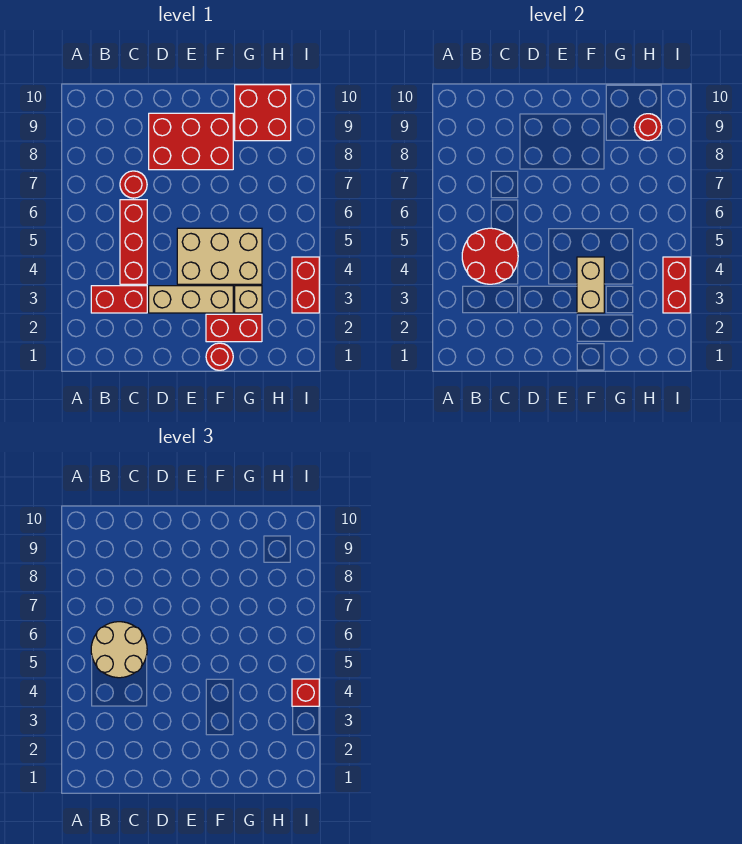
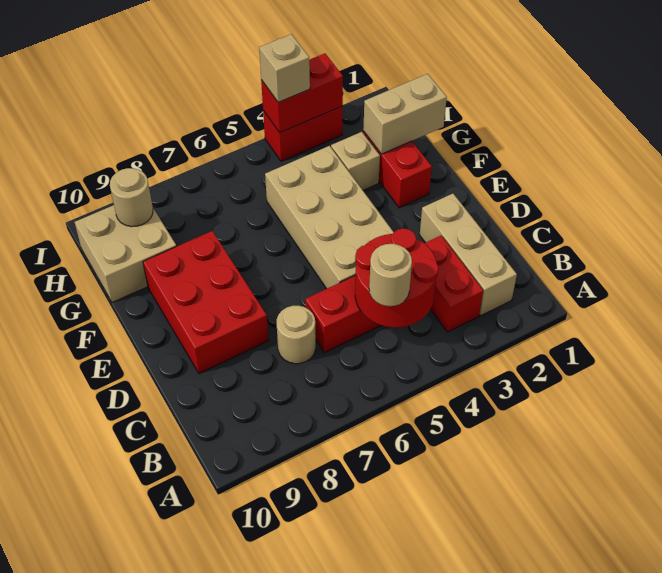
tan 2x2 round brick [91,622,147,678] -> tan 1x1 round brick [369,244,412,306]
red 1x1 round brick [120,171,147,198] -> tan 1x1 round brick [277,306,316,364]
tan 1x3 brick [149,286,233,313] -> tan 1x3 brick moved to [420,194,517,316]
tan 2x3 brick [177,228,262,284] -> tan 2x4 brick [265,146,394,289]
red 1x1 round brick [206,343,233,370] -> none
tan 1x2 brick [577,257,604,313] -> tan 1x2 brick moved to [363,74,447,154]
red 2x2 brick [235,85,291,141] -> tan 2x2 brick [75,205,176,302]
red 1x1 round brick [634,114,662,141] -> tan 1x1 round brick [110,168,153,227]
red 1x1 brick [292,679,319,706] -> tan 1x1 brick [259,34,310,102]

